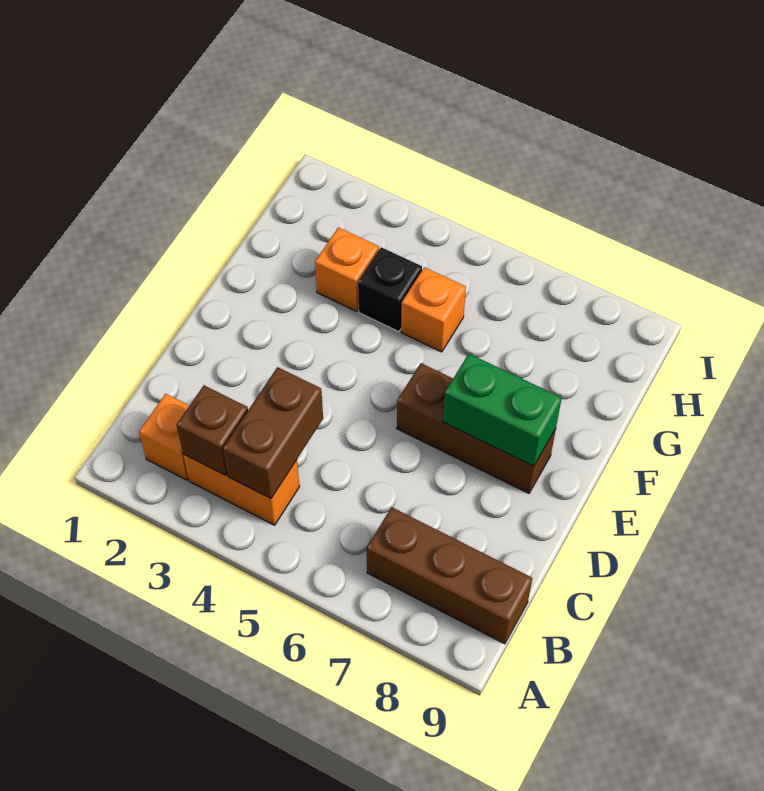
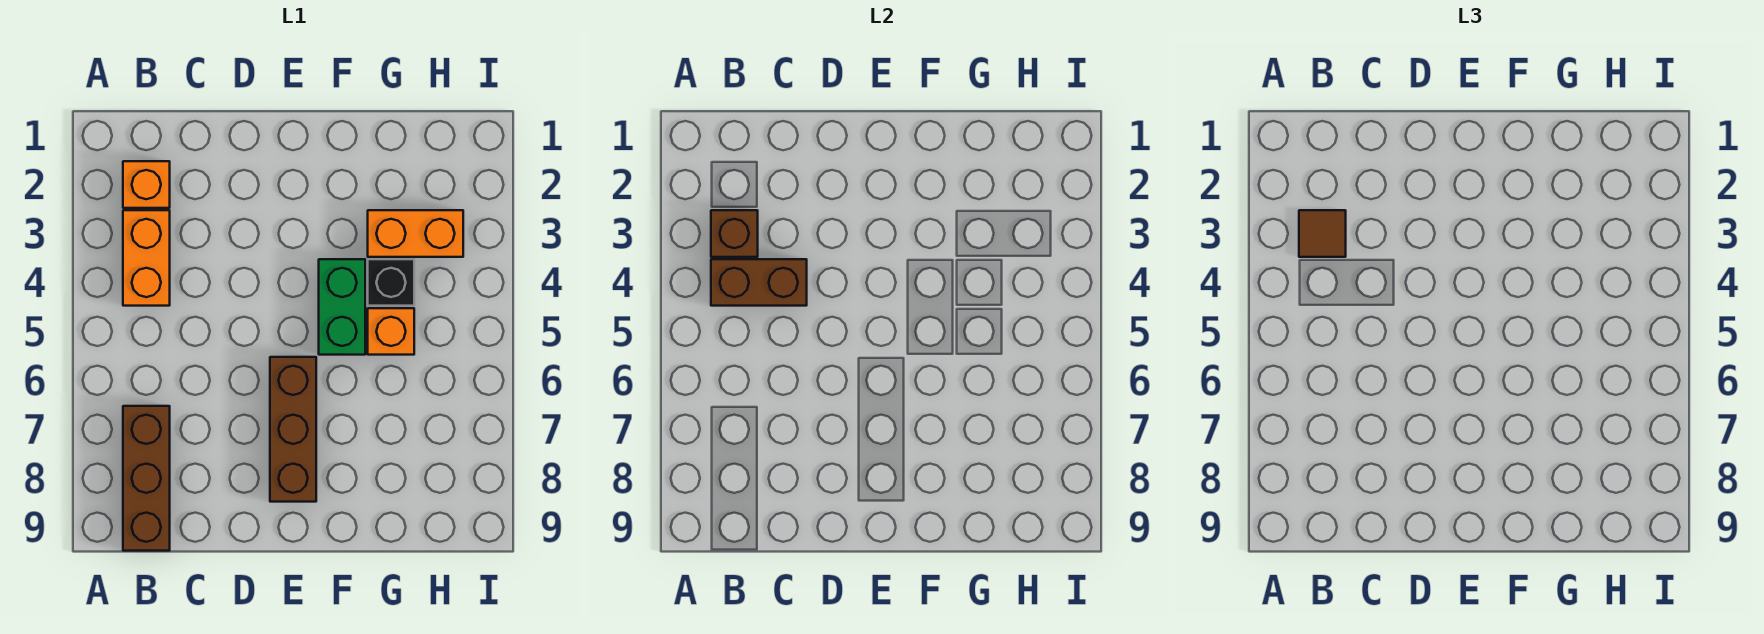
none -> brown 1x1 tile [1299,210,1346,257]
green 1x2 brick [443,354,562,466] -> green 1x2 brick moved to [319,259,365,355]
orange 1x1 brick [315,227,379,311] -> orange 1x2 brick [368,210,463,257]

